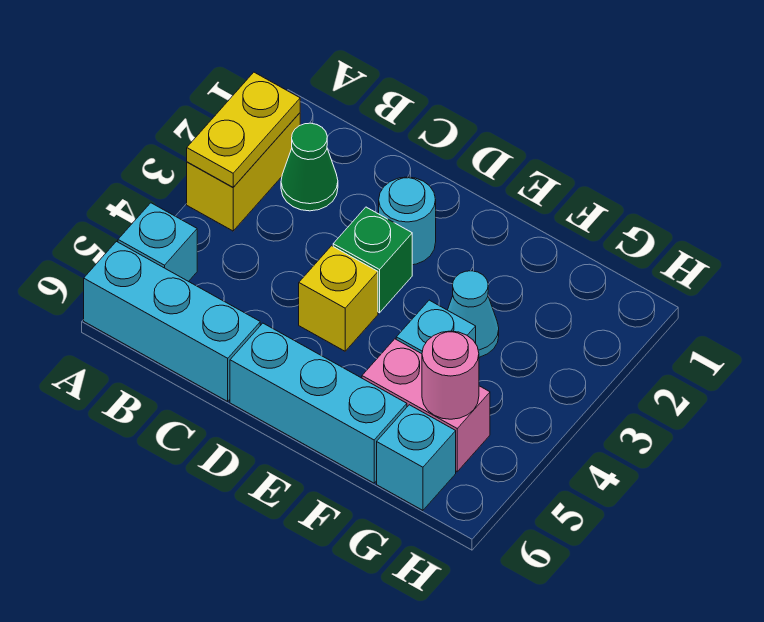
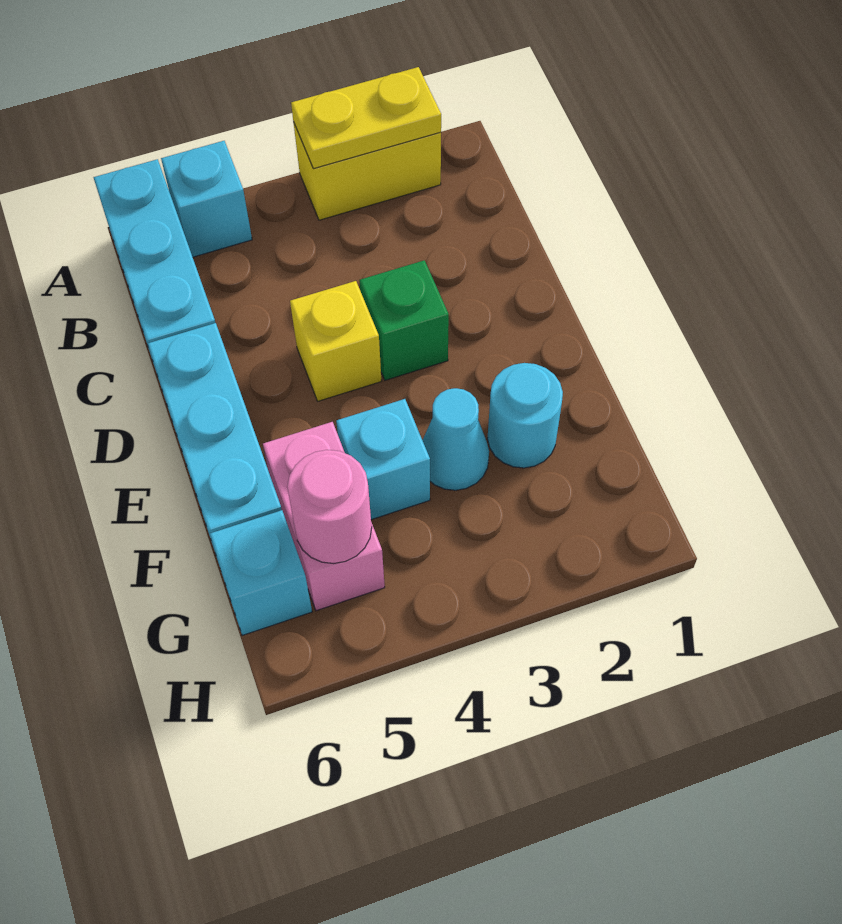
green 1x1 cone [281,123,338,211] -> none
cyan 1x1 round brick [379,177,436,265] -> cyan 1x1 round brick moved to [487,363,563,468]

